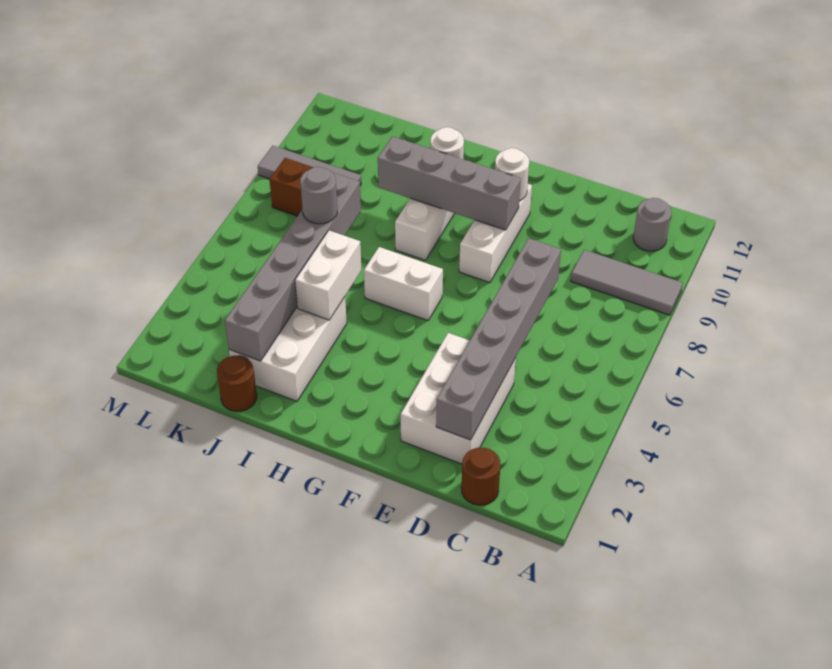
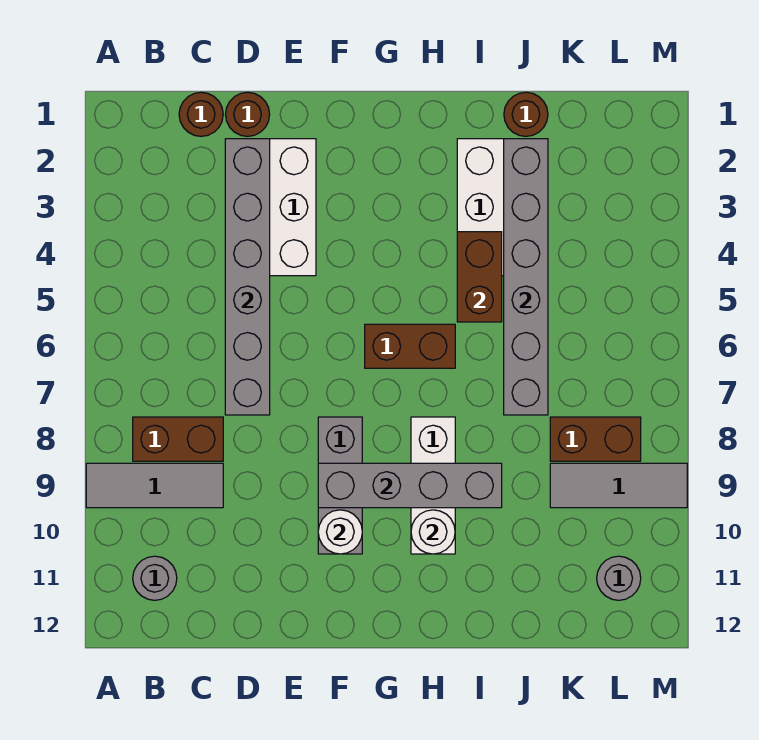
none -> brown 1x2 brick [133,417,223,461]
none -> brown 1x1 round brick [226,92,270,136]
white 1x3 brick [459,184,532,283] -> grey 1x3 brick [318,417,362,554]
white 1x2 brick [364,247,443,321] -> brown 1x2 brick [365,324,455,368]
white 1x2 brick [295,230,361,320] -> brown 1x2 brick [457,232,502,322]
grey 1x1 round brick [300,167,337,224] -> grey 1x1 round brick moved to [597,556,641,600]

